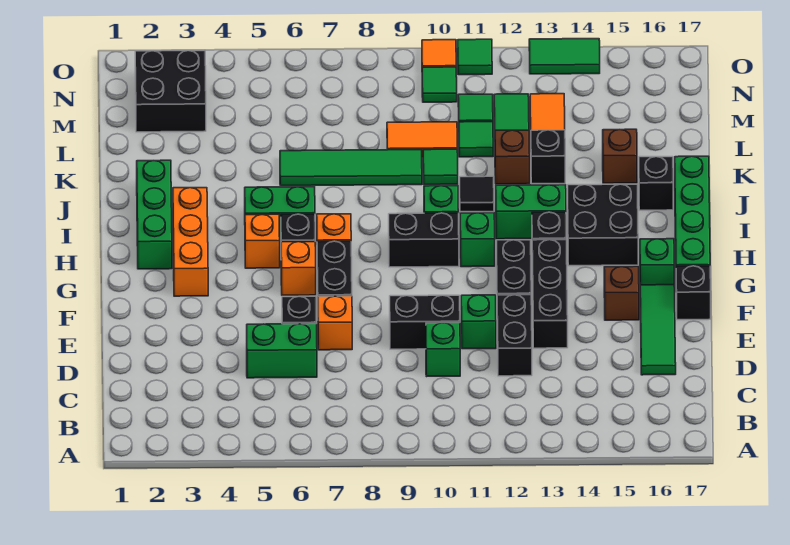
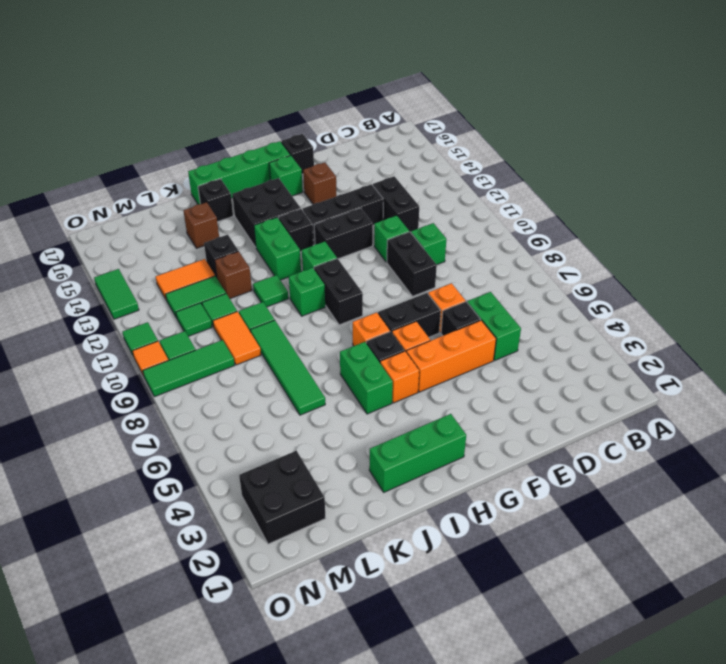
black 1x2 brick [497,295,532,376] -> black 1x2 brick turned to [373,176,419,232]
green 1x3 tile [640,285,676,375] -> green 1x3 tile moved to [143,340,235,397]
orange 1x3 brick [173,188,208,296] -> orange 1x3 brick moved to [406,320,496,392]
black 1x1 tile [460,176,494,212] -> green 1x1 tile [253,275,288,307]

